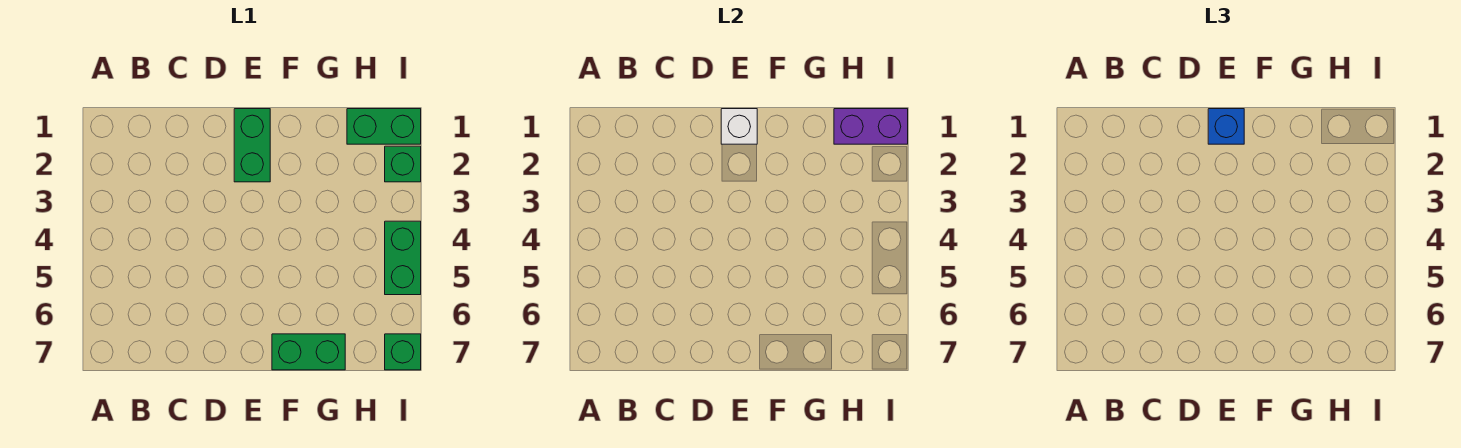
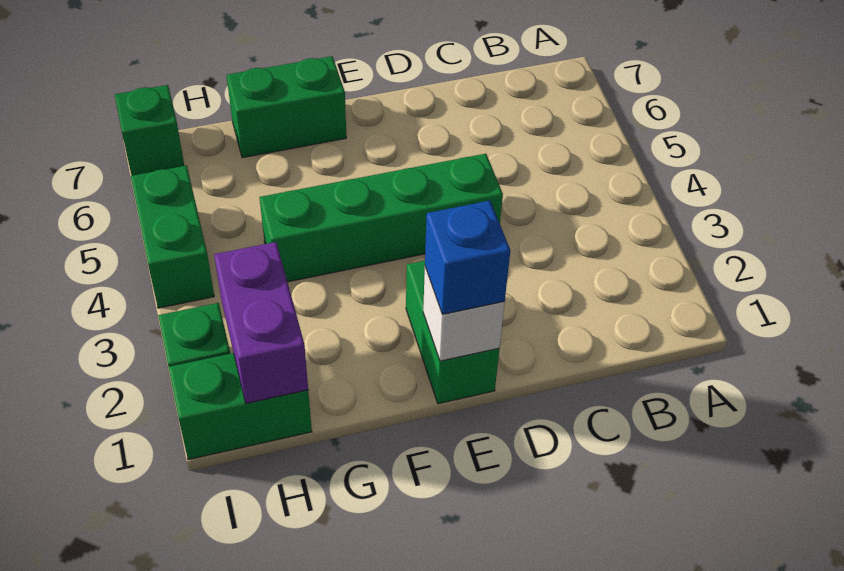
none -> green 1x4 brick [259,154,503,282]
purple 1x2 brick [834,109,908,144] -> purple 1x2 brick turned to [214,242,308,403]

